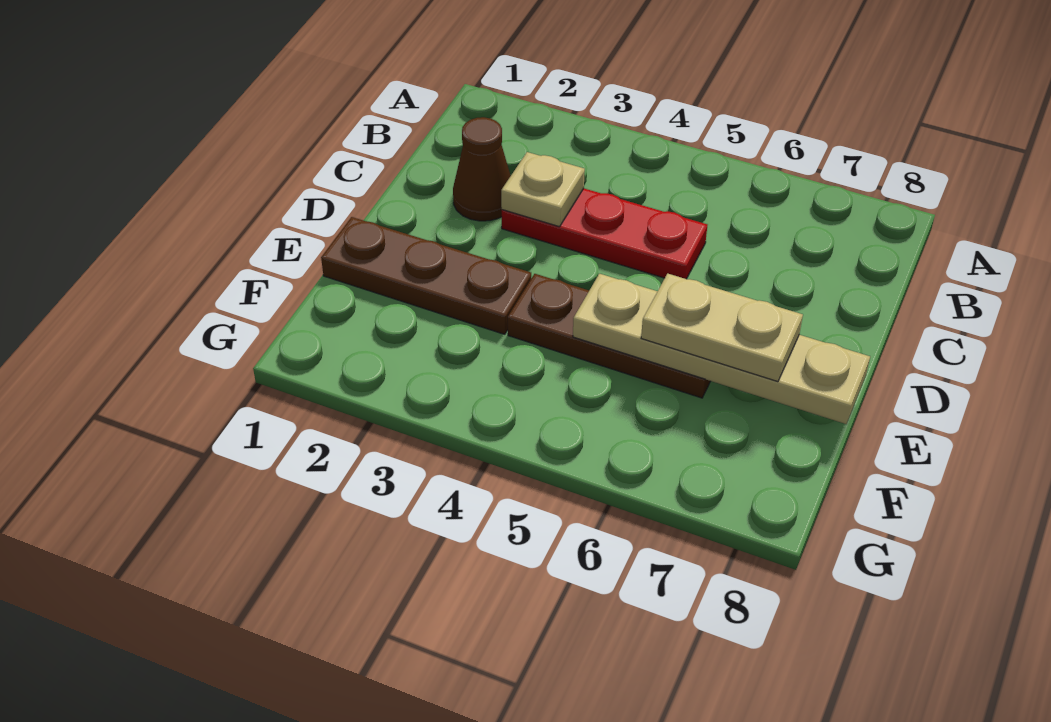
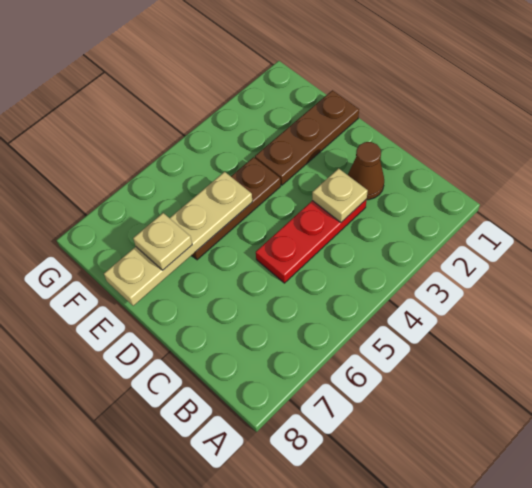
tan 1x2 plate [641,274,803,382] -> tan 1x1 plate [133,213,192,270]

